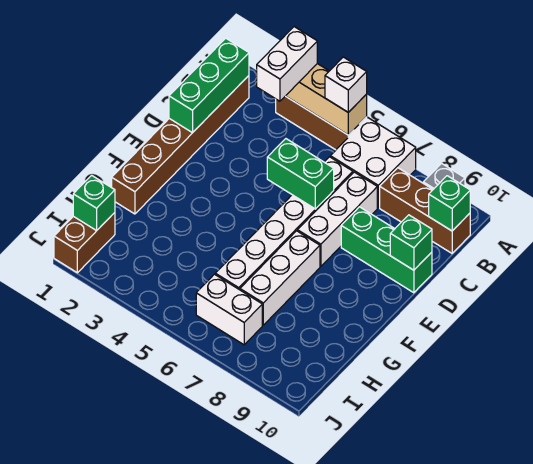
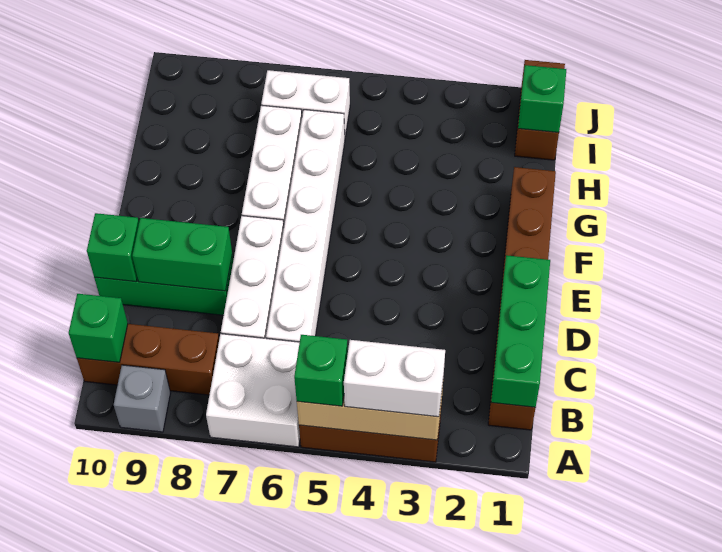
white 1x2 brick [257,27,317,101] -> white 1x2 brick turned to [344,340,445,417]
white 1x1 brick [325,57,367,112] -> green 1x1 brick [294,335,348,406]
green 1x2 brick [267,139,334,209] -> green 1x2 brick moved to [132,218,232,291]

